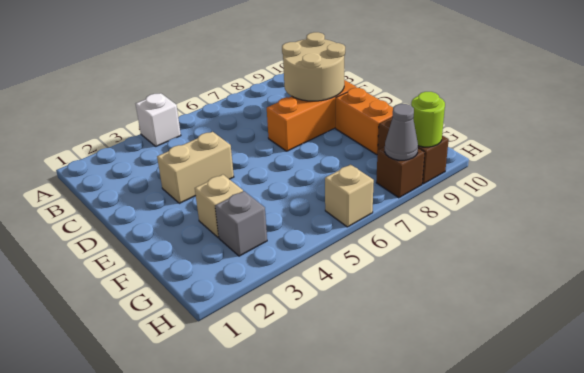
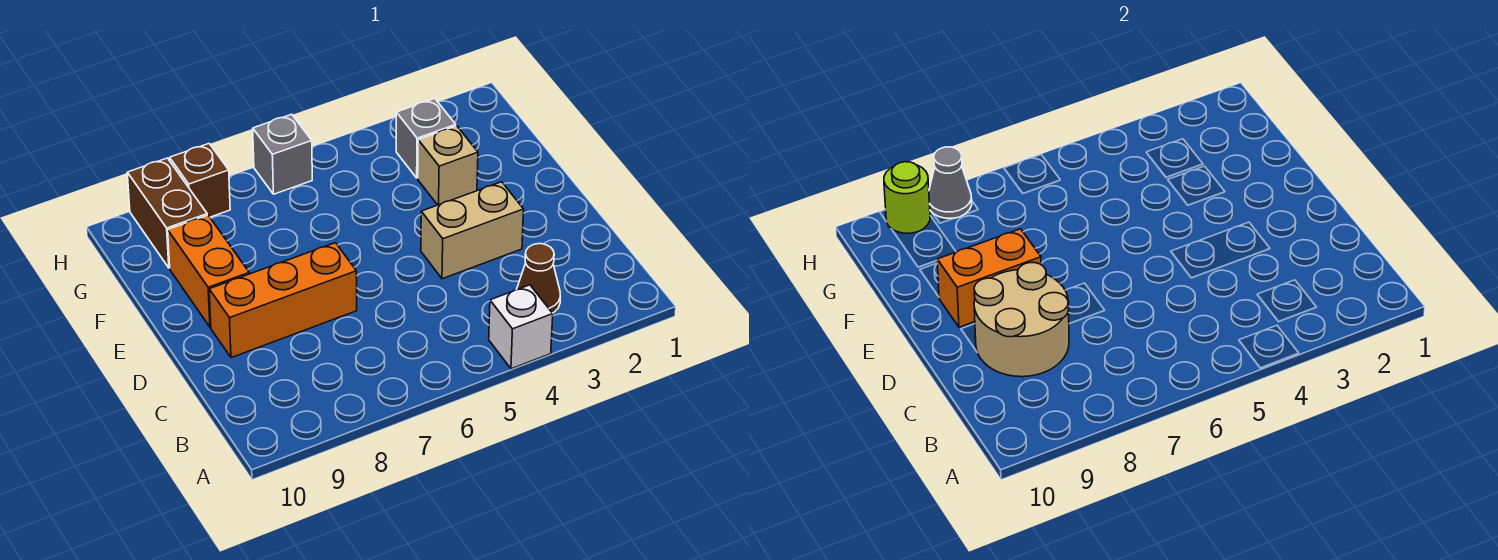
none -> brown 1x1 cone [517,244,561,313]
none -> orange 1x2 brick [937,229,1041,327]
tan 1x1 brick [325,165,374,227] -> grey 1x1 brick [253,114,312,194]

